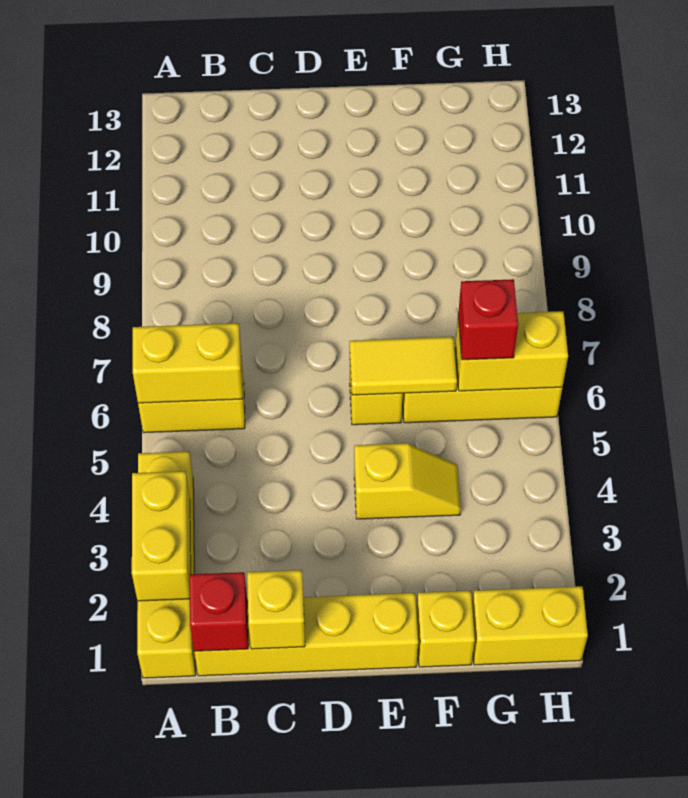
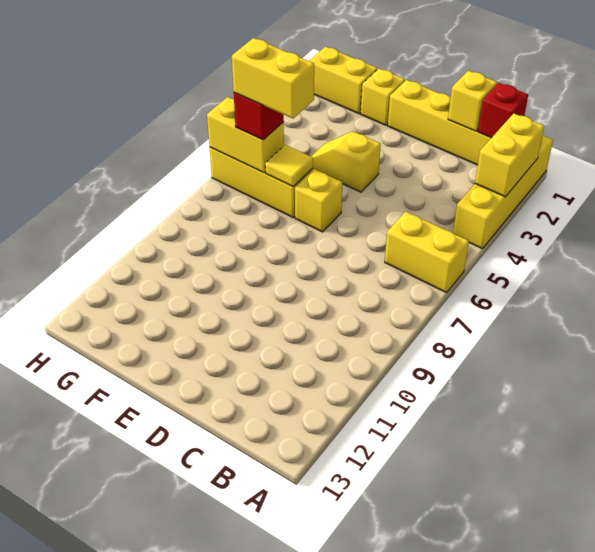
yellow 1x2 brick [133,323,242,403] -> yellow 1x2 brick moved to [232,38,314,118]
yellow 1x2 tile [350,337,457,395] -> yellow 1x1 tile [265,145,313,187]

